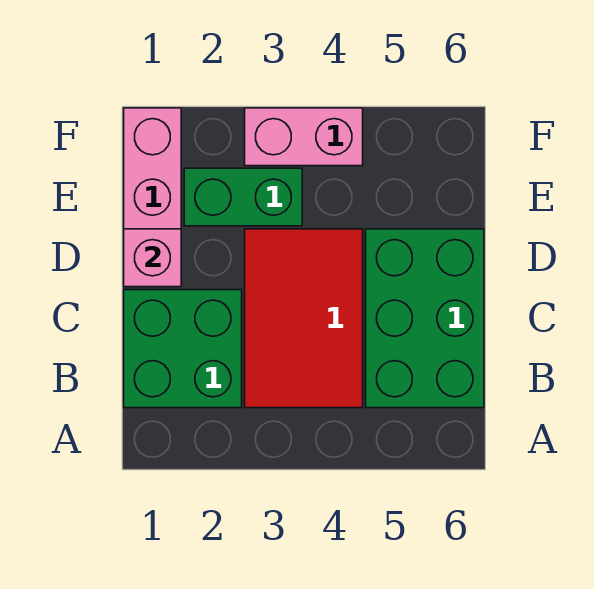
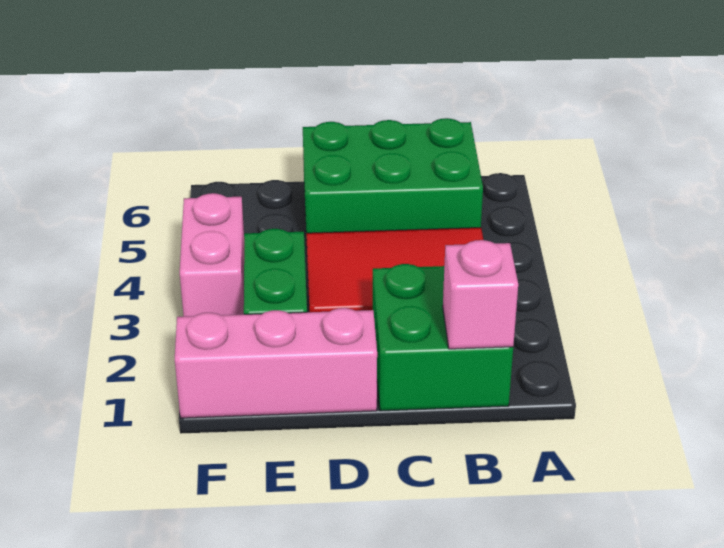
pink 1x1 brick [124,229,181,287] -> pink 1x1 brick moved to [443,240,518,349]

